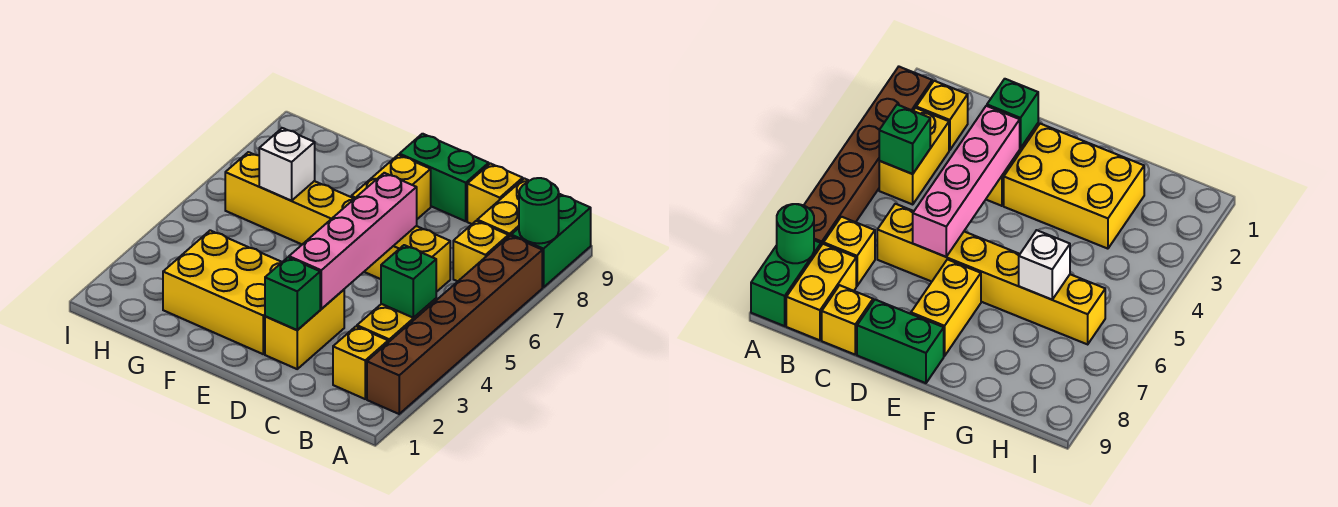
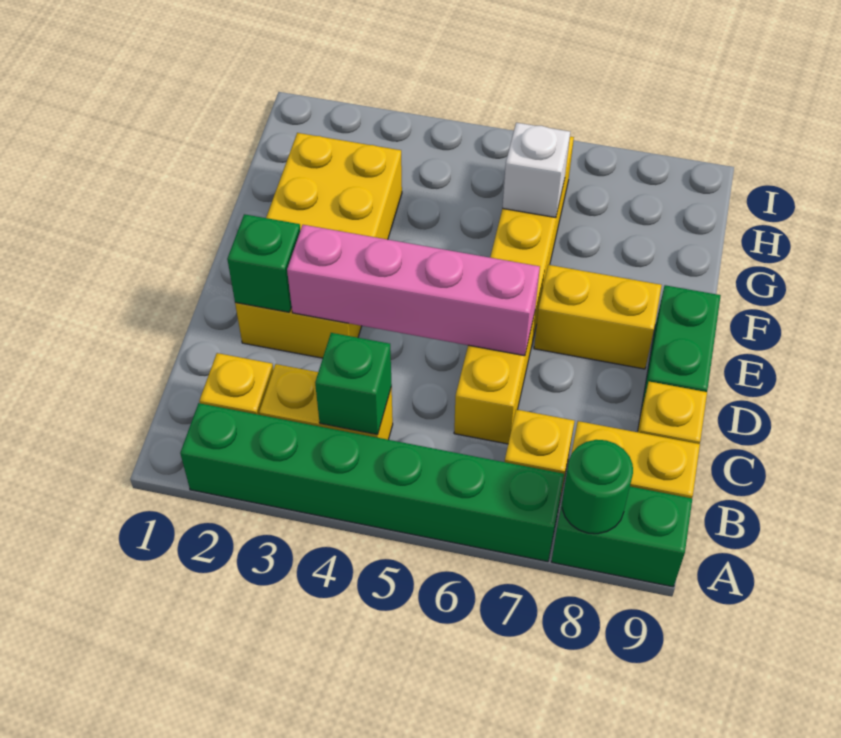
brown 1x6 brick [367,236,542,414] -> green 1x6 brick [180,403,564,562]

